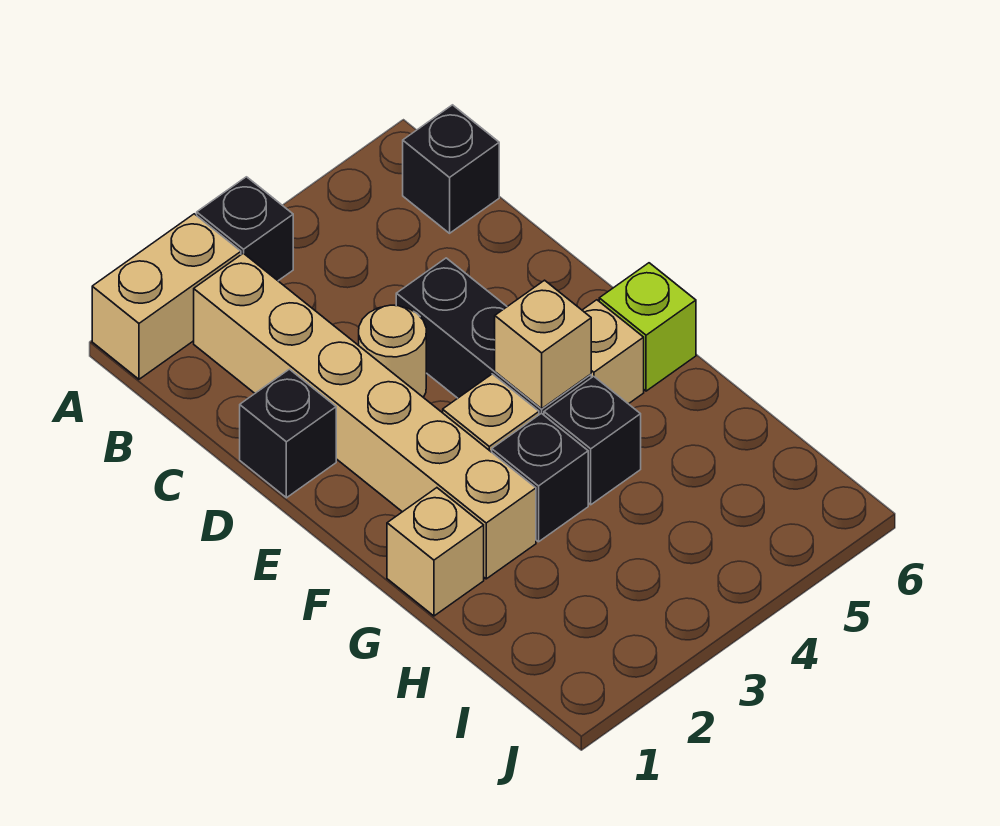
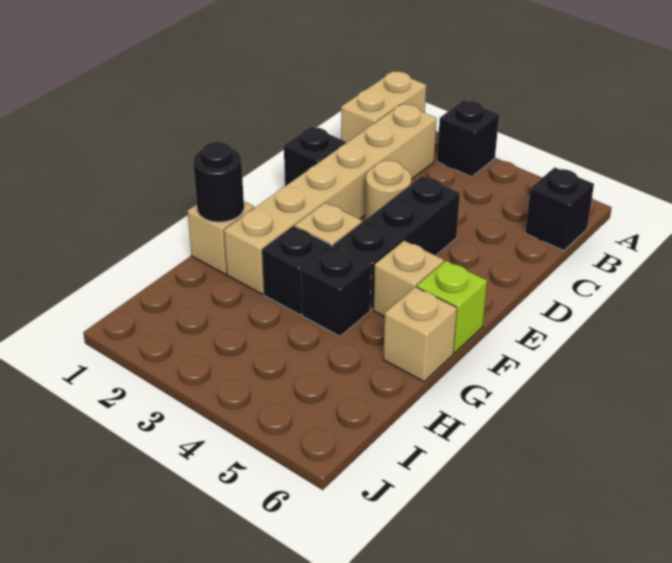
tan 1x2 brick [92,214,241,379] -> tan 1x2 brick turned to [341,71,426,143]
tan 1x1 brick [495,280,591,409] -> tan 1x1 brick moved to [383,287,457,382]
none -> black 1x1 round brick [193,142,244,222]

